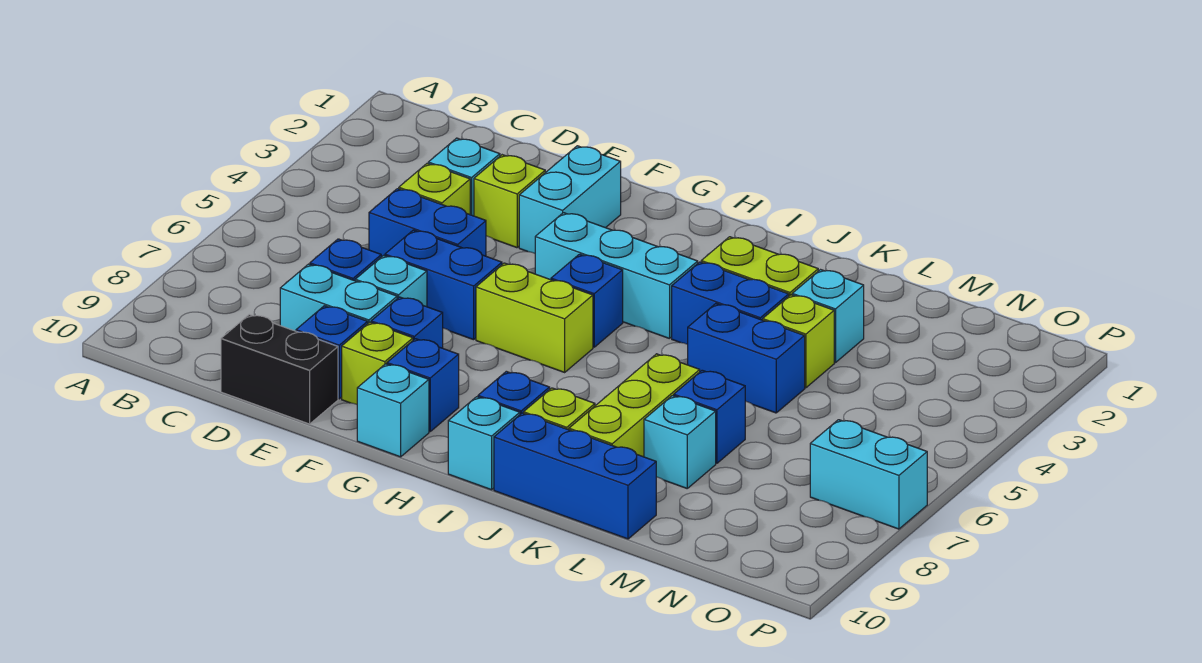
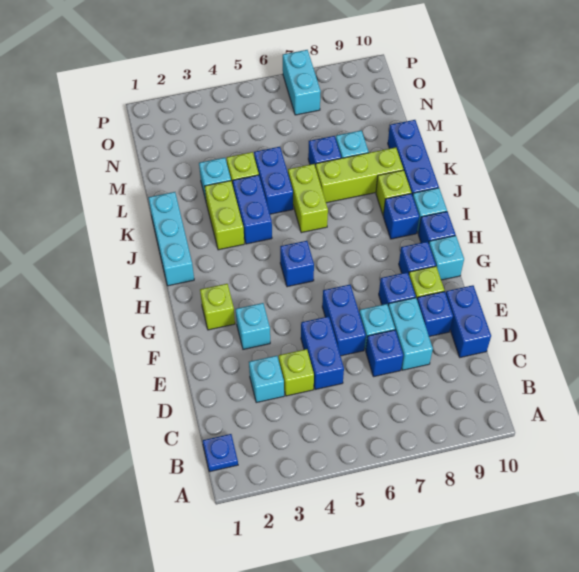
none -> blue 1x1 plate [203,434,238,472]
black 1x2 brick [221,315,338,424] -> blue 1x2 brick [446,285,491,357]
lime 1x1 brick [474,155,545,248] -> lime 1x1 brick moved to [200,284,235,330]
cyan 1x2 brick [519,146,621,253] -> cyan 1x1 brick [236,303,270,349]
cyan 1x3 brick [535,213,698,339] -> cyan 1x3 brick moved to [148,192,194,286]
lime 1x2 brick [476,263,593,372] -> lime 1x2 brick moved to [288,164,328,233]
none -> blue 1x1 brick [418,212,456,243]

